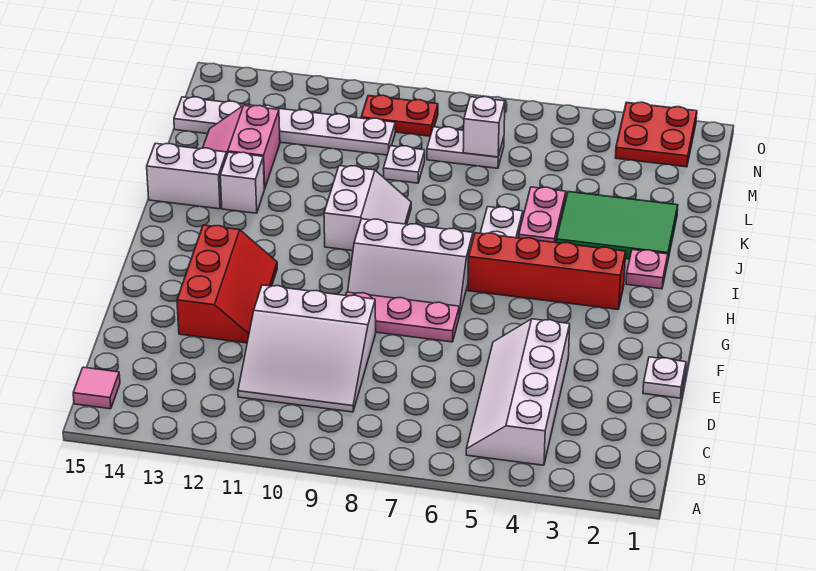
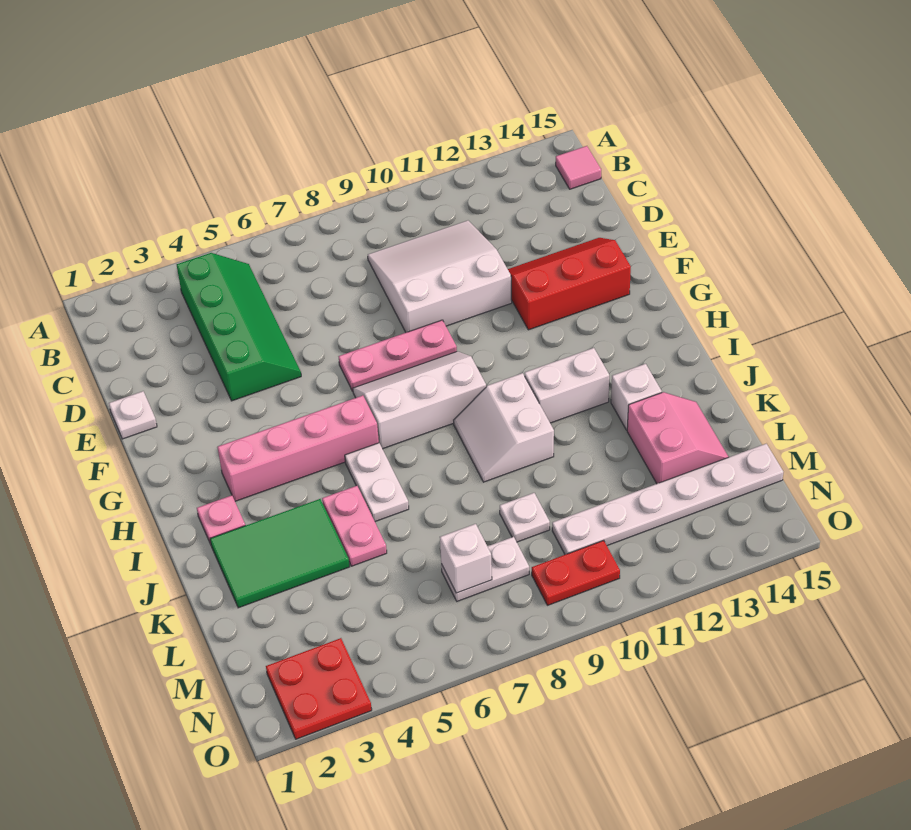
white 2x4 slope [466,319,570,465] -> green 2x4 slope [177,253,301,401]
red 2x3 slope [177,225,277,343] -> red 2x3 slope turned to [508,238,631,330]
red 1x4 brick [468,233,626,310] -> pink 1x4 brick [218,395,379,501]
white 1x2 brick [147,143,227,209] -> white 1x2 brick moved to [525,348,609,423]

